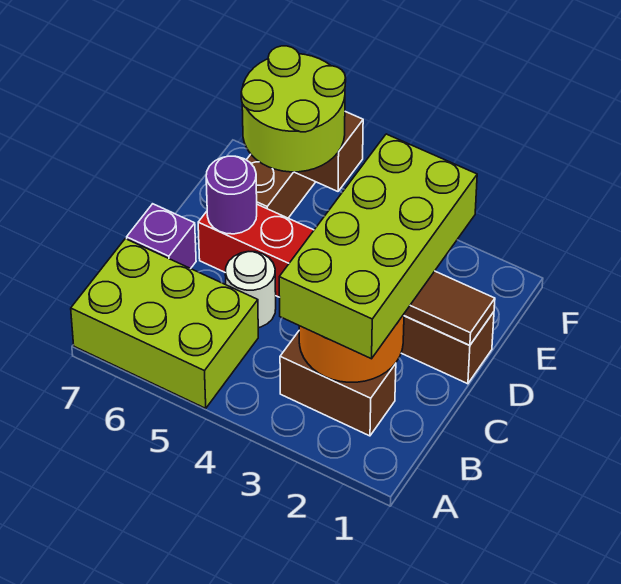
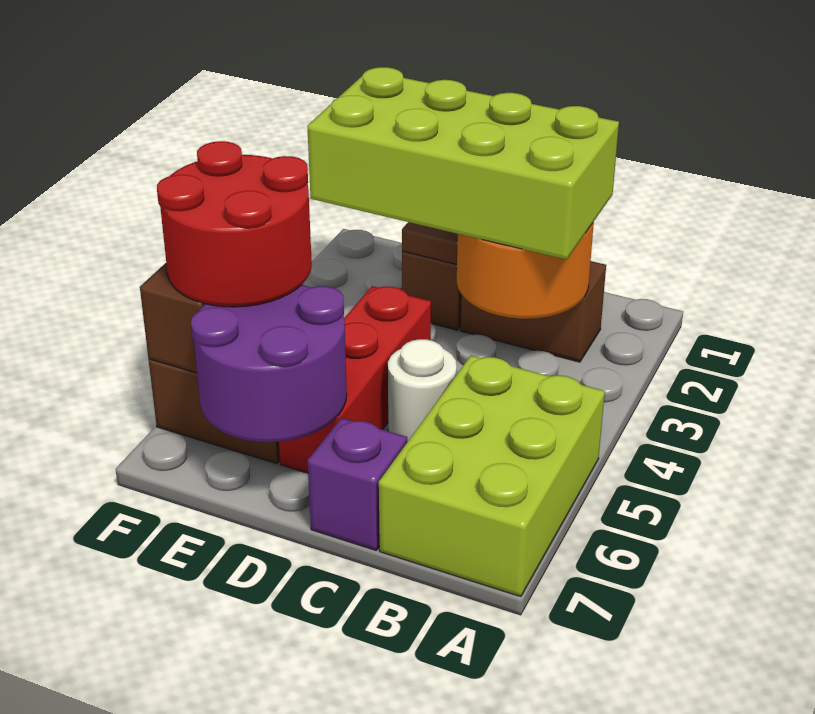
brown 1x2 brick [280,331,396,436] -> brown 1x2 brick turned to [461,261,606,362]
purple 1x1 round brick [206,156,257,234] -> purple 2x2 round brick [191,285,347,442]
lime 2x2 round brick [241,46,346,172] -> red 2x2 round brick [157,141,312,307]

